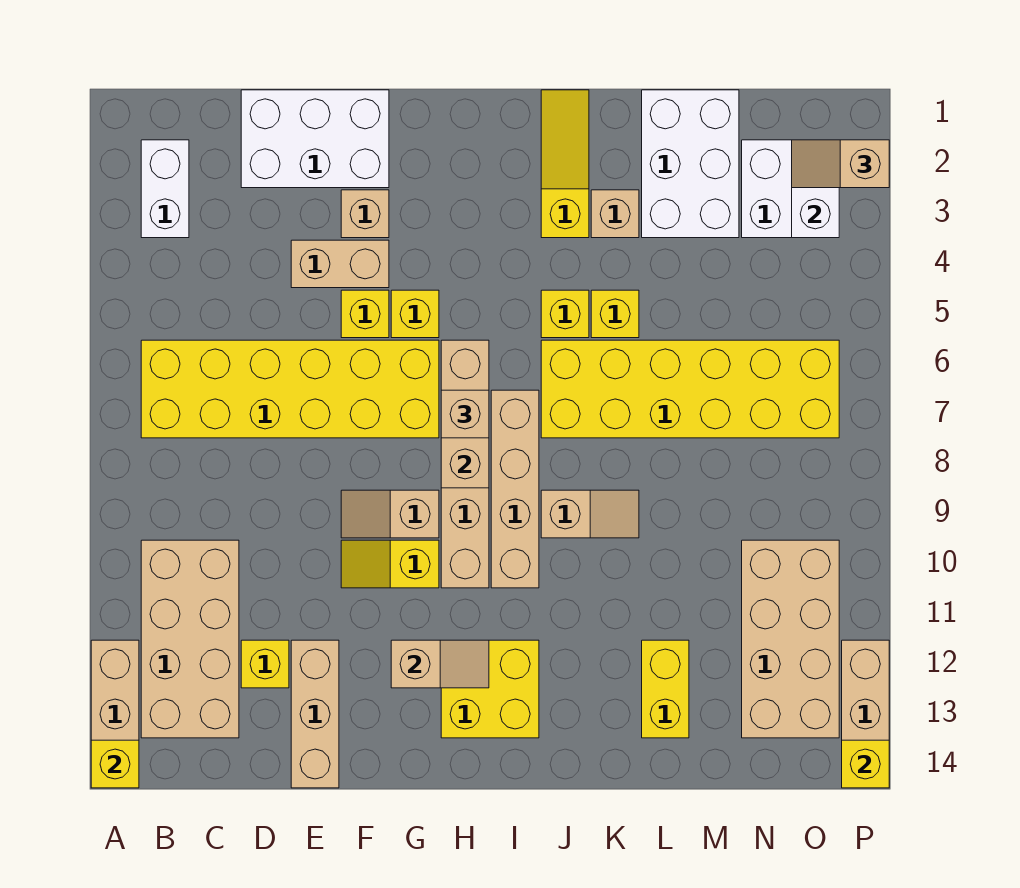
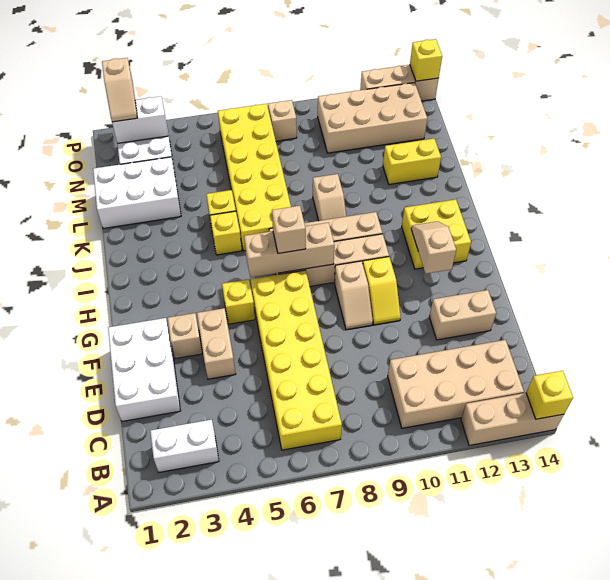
yellow 1x1 brick [241,640,289,688] -> none
tan 1x3 brick [291,640,339,788] -> tan 1x2 brick [429,290,496,340]
yellow 1x1 brick [341,290,389,338] -> none
yellow 1x3 slope [541,90,589,238] -> none
tan 1x2 slope [541,490,639,538] -> tan 1x2 slope turned to [313,174,346,221]
tan 1x1 brick [591,190,639,238] -> tan 1x1 brick moved to [268,100,297,141]

